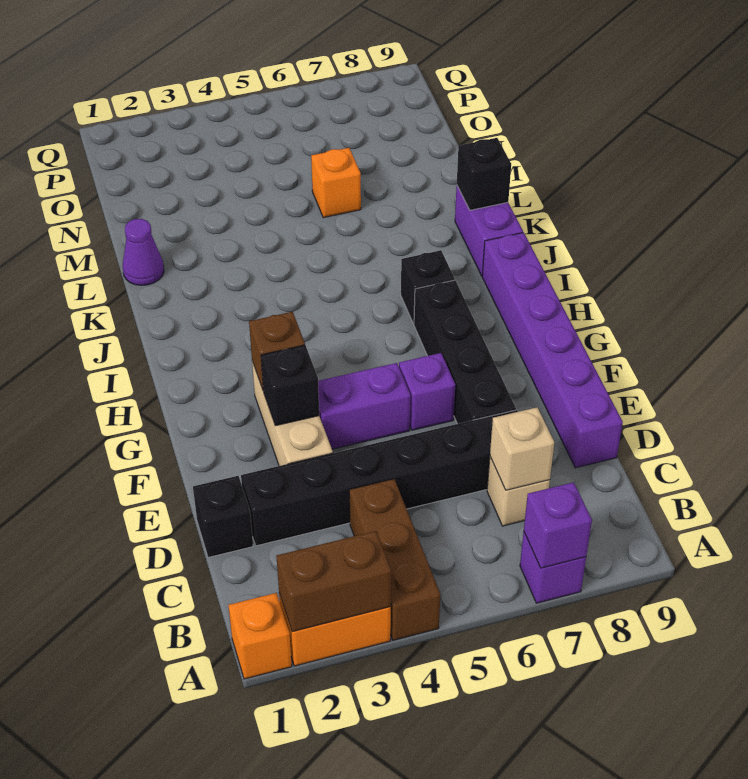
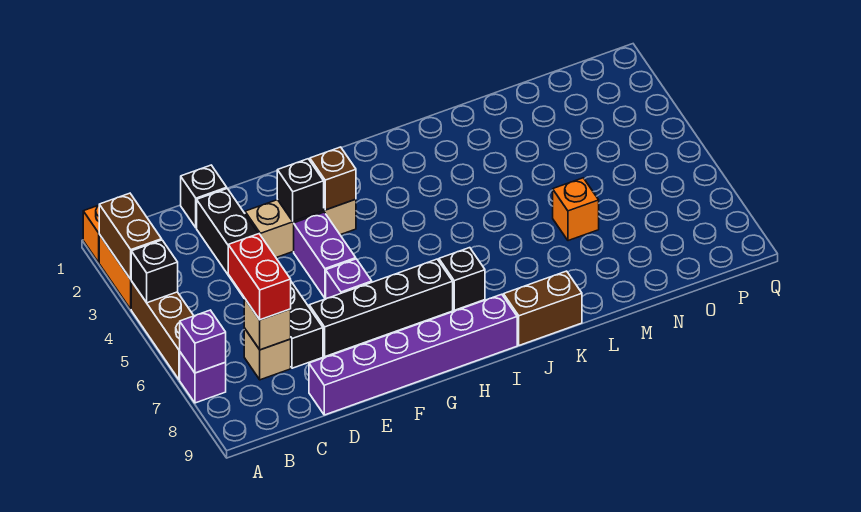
brown 1x3 brick [349,479,440,640] -> brown 1x3 brick turned to [131,281,194,380]
none -> red 1x2 brick [228,234,291,320]
purple 1x2 brick [455,186,523,276] -> brown 1x2 brick [503,271,582,345]
black 1x1 brick [457,138,511,210] -> black 1x1 brick moved to [131,240,178,303]
purple 1x1 cone [123,219,164,286] -> none

